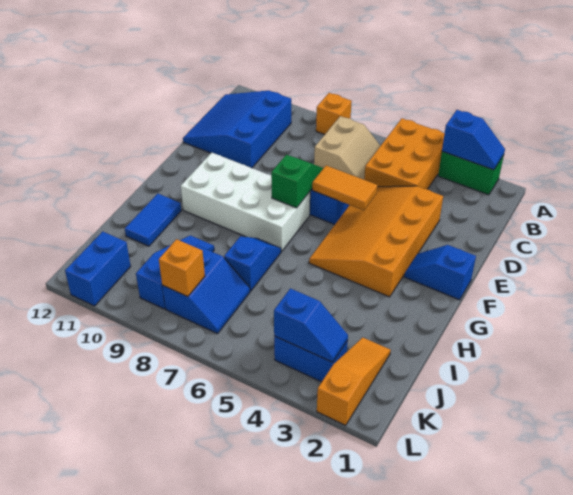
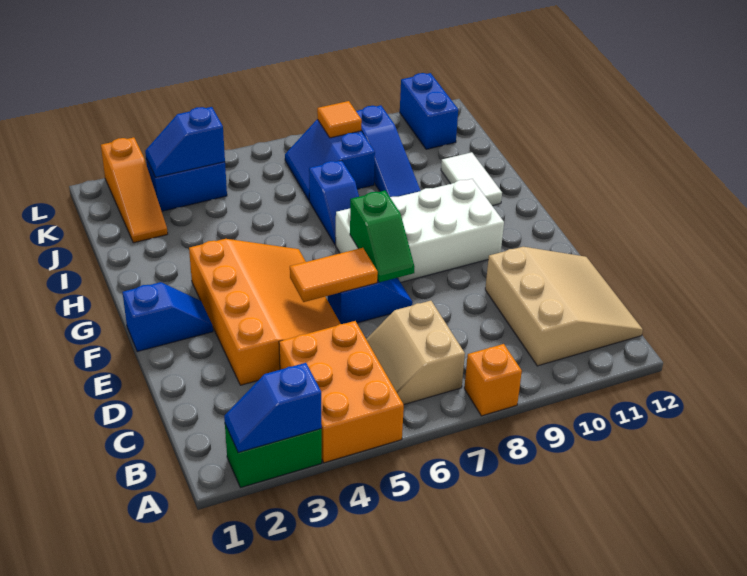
blue 3x3 slope [183,90,291,168] -> tan 3x3 slope [485,247,643,366]
blue 1x2 tile [125,194,181,246] -> white 1x2 tile [441,152,502,206]
orange 1x1 brick [159,239,205,297] -> orange 1x1 tile [317,101,362,138]

